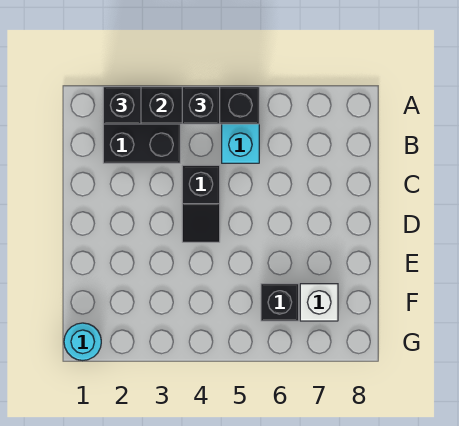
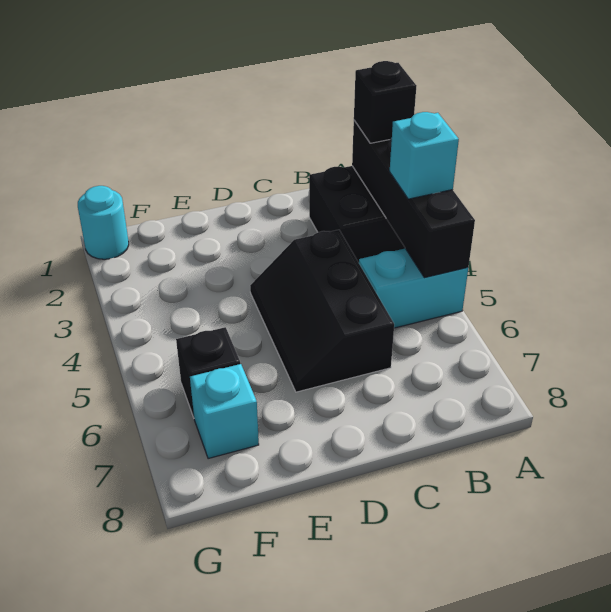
black 1x1 brick [182,87,220,124] -> cyan 1x1 brick [390,112,459,199]
black 1x2 slope [182,165,220,242] -> black 2x3 slope [250,230,394,392]
white 1x1 brick [300,284,338,321] -> cyan 1x1 brick [190,364,259,459]

